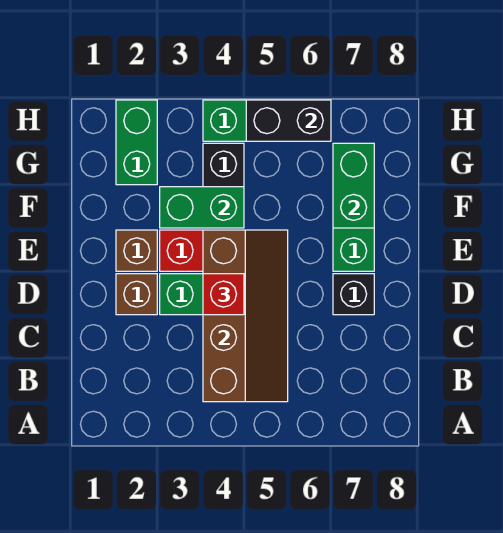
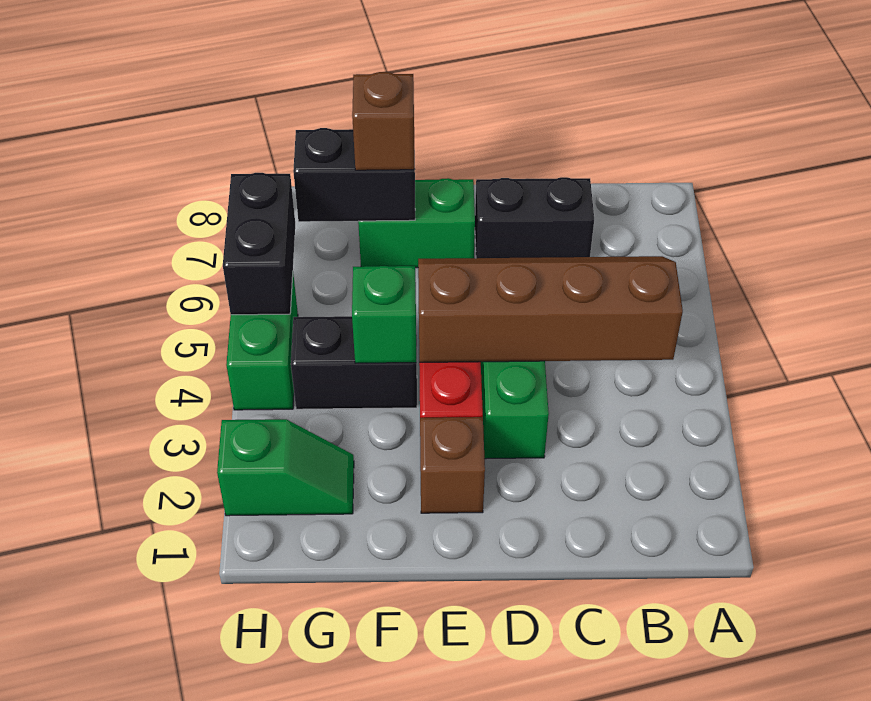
brown 1x1 brick [116,274,157,315] -> brown 1x1 brick moved to [352,72,415,170]
red 1x1 brick [203,274,244,315] -> none
black 1x1 brick [333,274,374,315] -> black 1x2 brick [475,177,594,258]
green 1x2 brick [160,187,244,228] -> green 1x1 brick [352,266,416,363]
green 1x2 brick [333,143,374,228] -> black 1x2 brick [293,128,415,222]
green 1x2 brick [116,100,157,185] -> green 1x2 slope [217,419,354,516]

